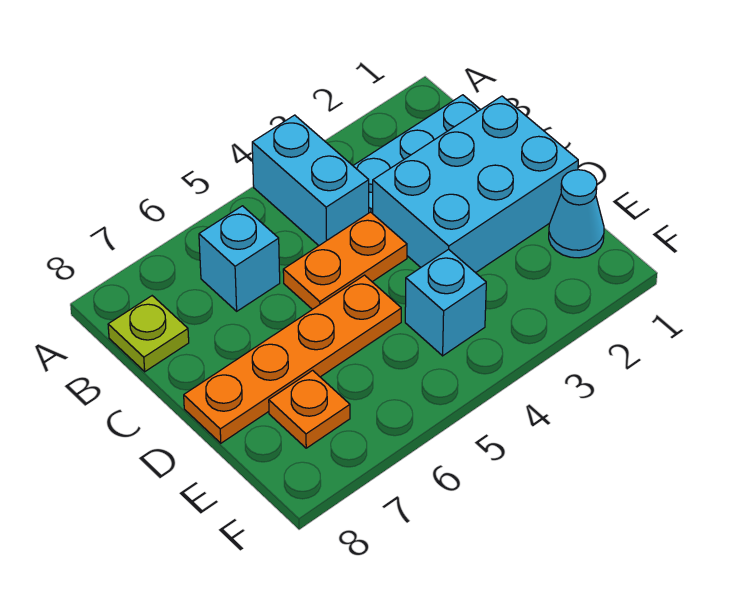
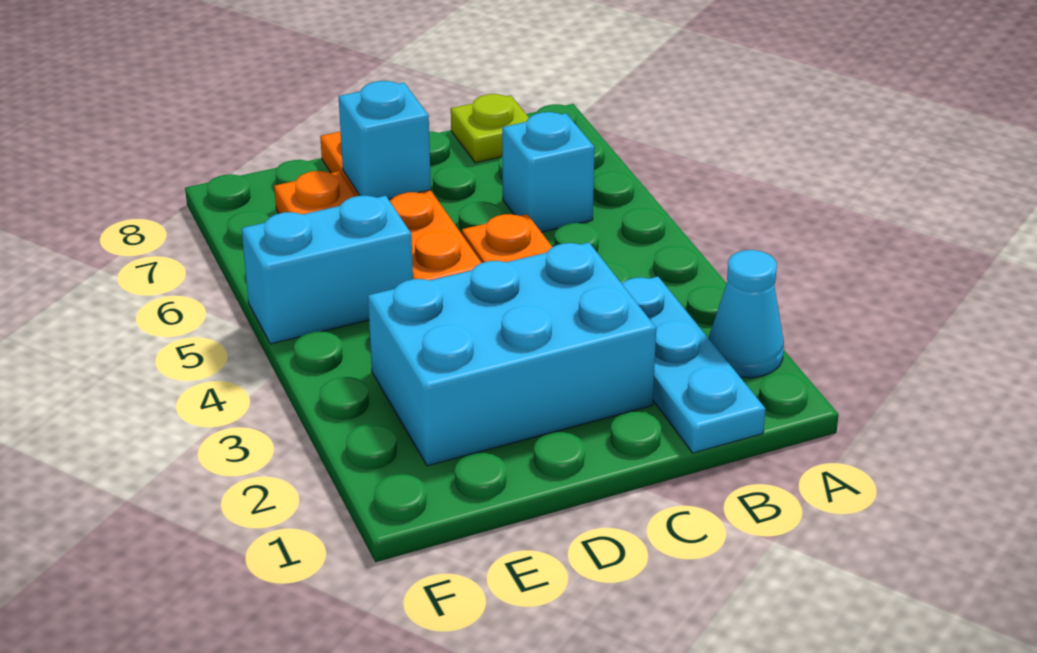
cyan 1x2 brick [252,115,369,245] -> cyan 1x2 brick moved to [242,196,413,344]
cyan 2x3 brick [373,96,578,273] -> cyan 2x3 brick turned to [368,243,656,466]
cyan 1x1 cone [549,170,604,258] -> cyan 1x1 cone moved to [709,250,784,378]
cyan 1x1 brick [405,249,486,356] -> cyan 1x1 brick moved to [339,81,431,199]

